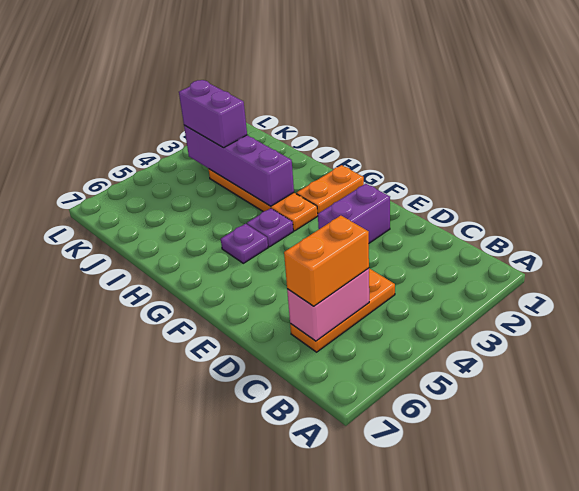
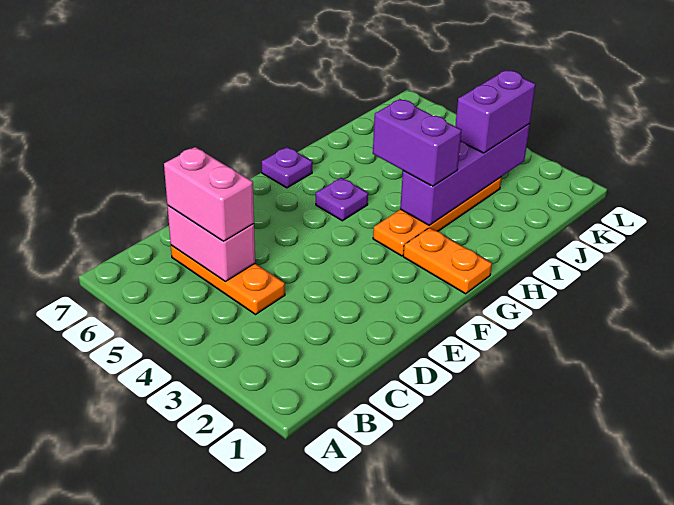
orange 1x2 brick [284,216,369,306] -> pink 1x2 brick [164,147,254,241]
purple 1x2 brick [318,184,390,243] -> purple 1x2 brick moved to [373,99,462,186]
purple 1x1 plate [247,208,293,247] -> purple 1x1 plate moved to [262,147,312,188]

